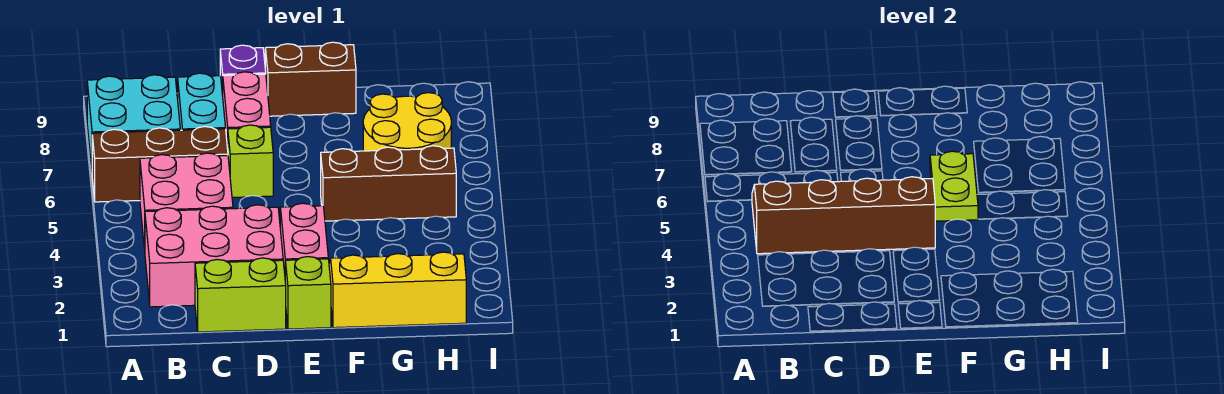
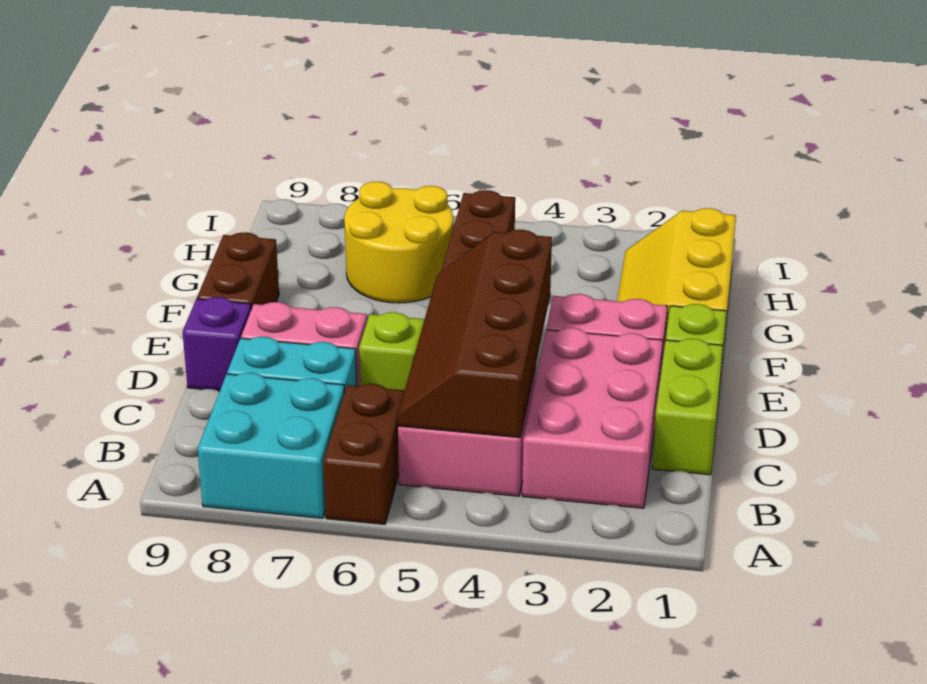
brown 1x3 brick [92,127,228,202] -> brown 1x2 brick [323,384,404,524]
lime 1x2 plate [930,151,978,221] -> none

